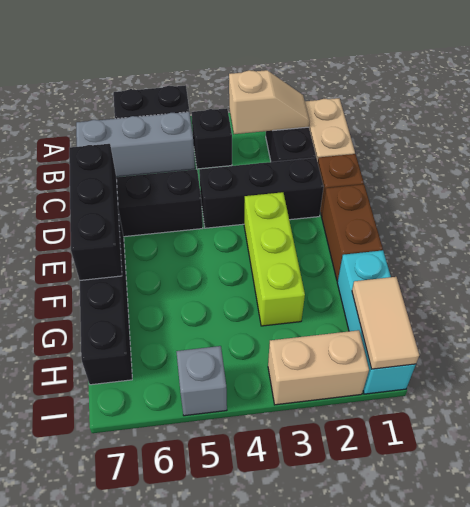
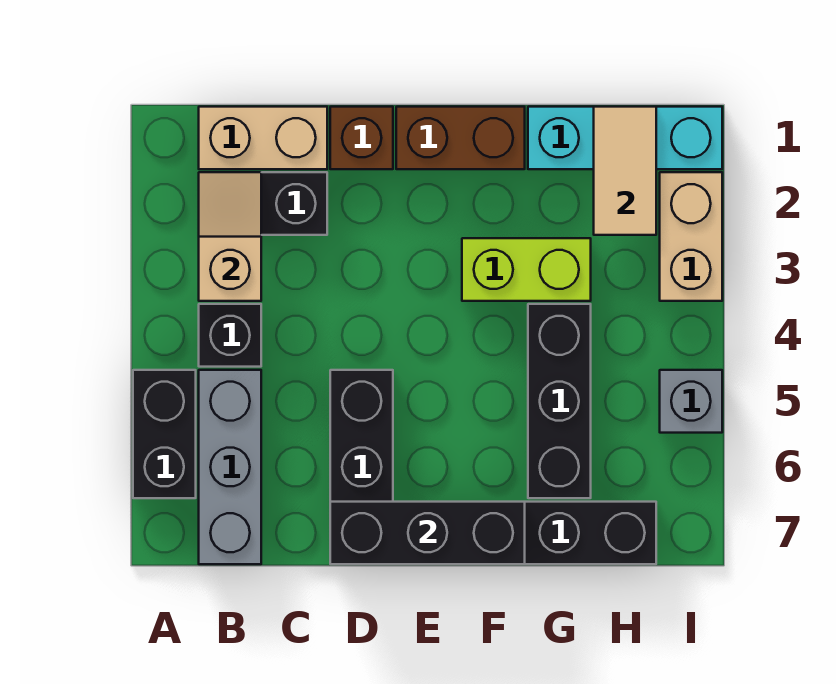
black 1x3 brick [199,158,324,228] -> black 1x3 brick moved to [528,304,591,498]
lime 1x3 brick [244,192,305,326] -> lime 1x2 brick [462,238,591,301]
tan 1x2 tile [352,277,419,369] -> tan 1x2 tile turned to [594,107,656,235]

